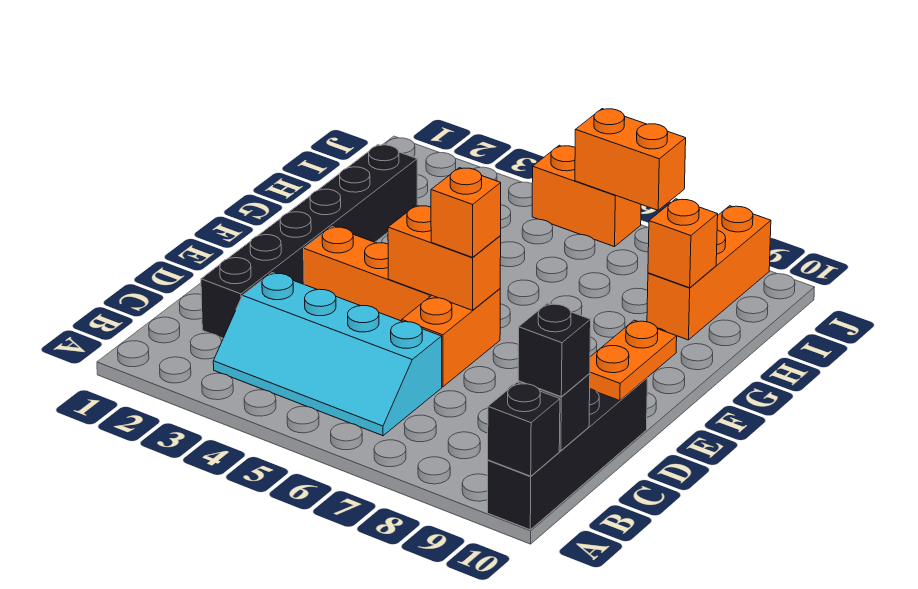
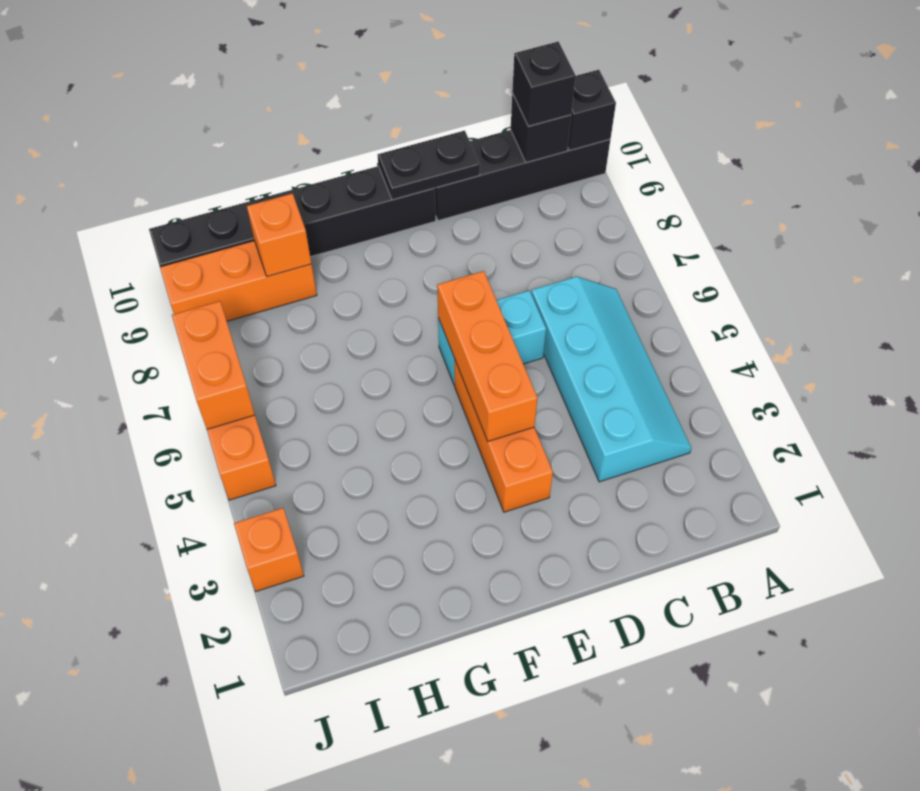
black 1x6 brick [201,145,417,338] -> black 1x6 brick moved to [149,166,436,267]
orange 1x2 brick [402,289,500,387] -> cyan 1x2 brick [438,291,546,385]
orange 1x2 plate [590,320,677,401] -> black 1x2 plate [378,131,480,200]
orange 1x2 brick [388,205,501,310] -> orange 1x3 brick [437,271,537,441]
orange 1x1 brick [431,168,501,257] -> orange 1x1 brick moved to [234,508,304,591]

